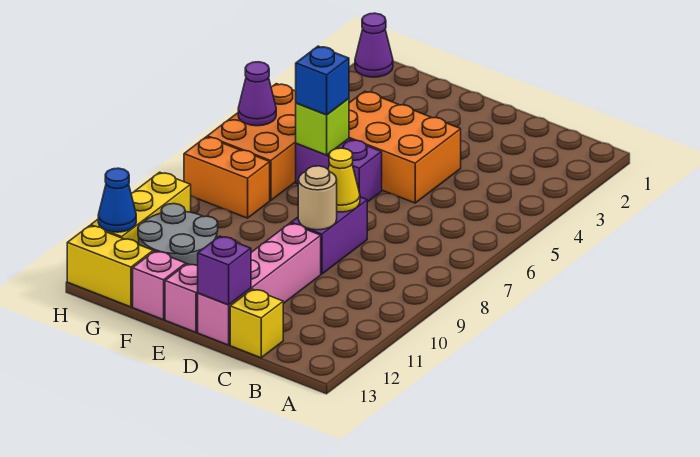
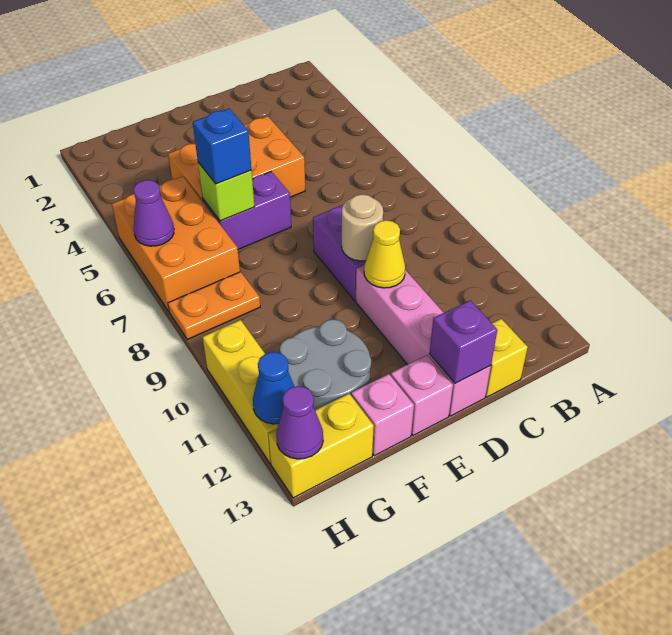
yellow 1x1 cone [328,148,360,212] -> yellow 1x1 cone moved to [364,220,405,288]
orange 1x2 brick [184,137,270,218] -> orange 1x2 plate [168,272,260,339]
purple 1x1 cone [355,13,393,77] -> purple 1x1 cone moved to [276,386,323,459]

